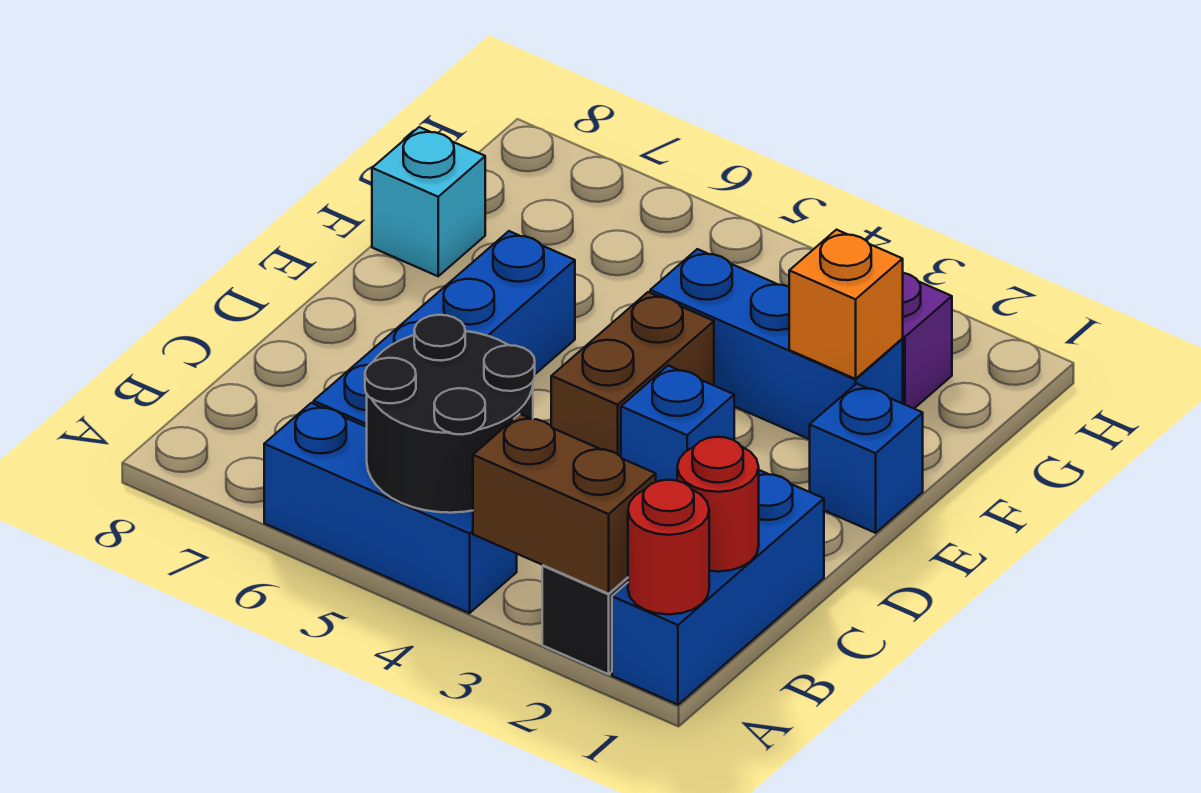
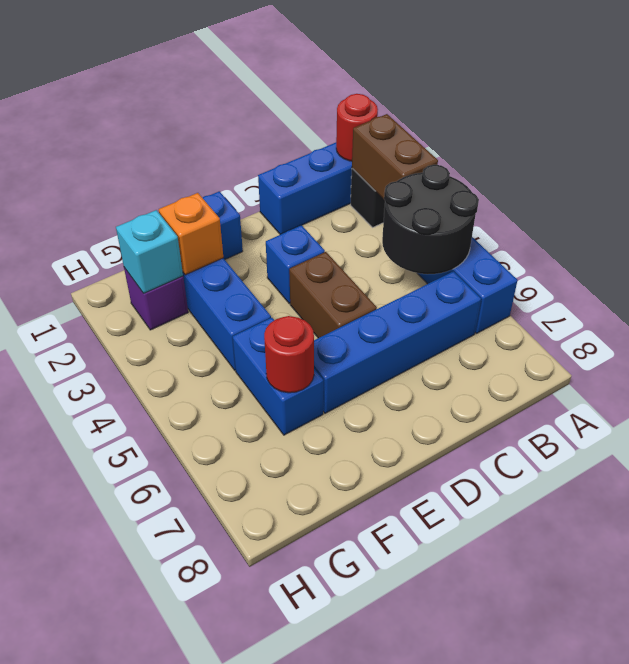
red 1x1 round brick [677,437,759,572] -> red 1x1 round brick moved to [264,316,314,393]
brown 1x2 brick [551,292,714,457] -> brown 1x2 brick turned to [289,252,377,338]
none -> blue 1x2 brick [233,318,323,435]
cyan 1x1 brick [372,127,485,276] -> cyan 1x1 brick moved to [116,210,183,293]

